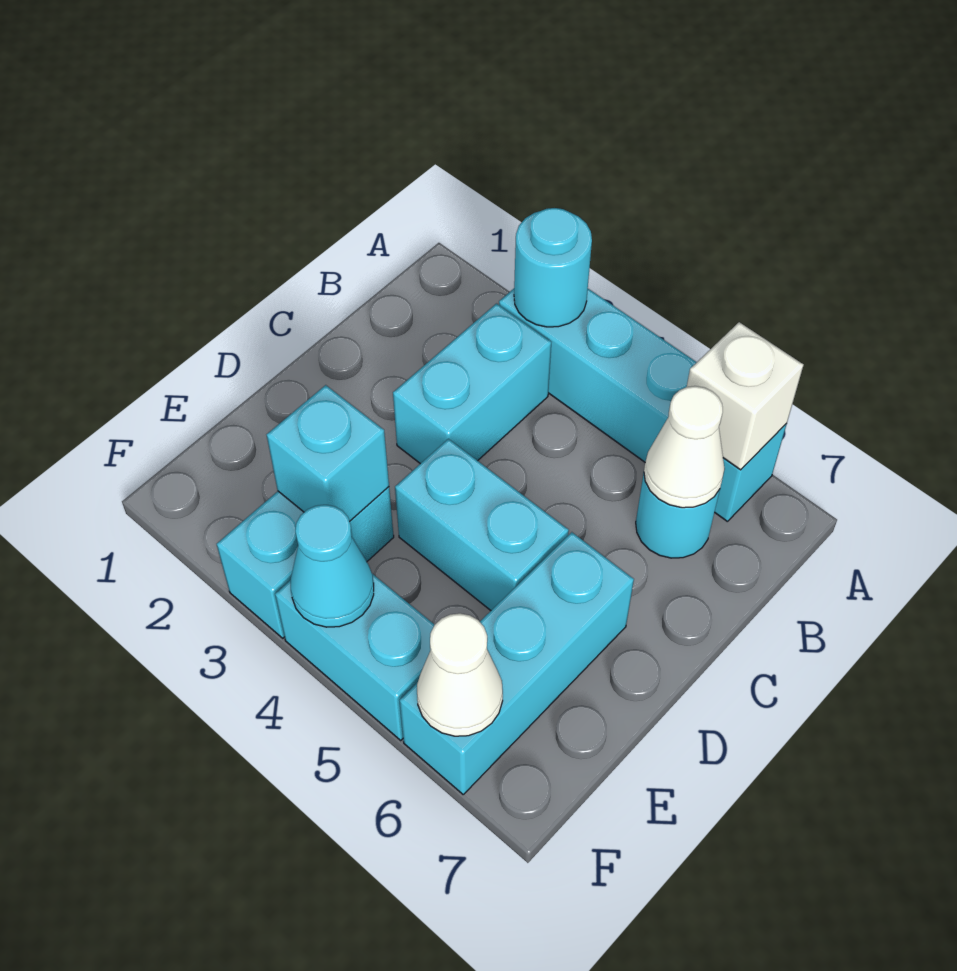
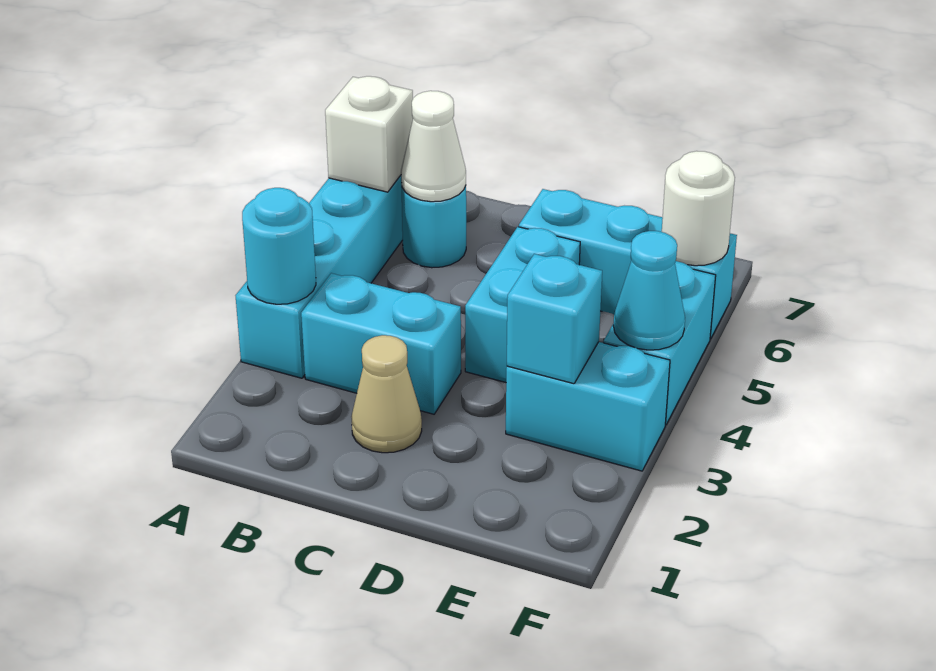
none -> tan 1x1 cone [351,335,422,453]
white 1x1 cone [417,613,503,736] -> white 1x1 round brick [662,151,735,266]

